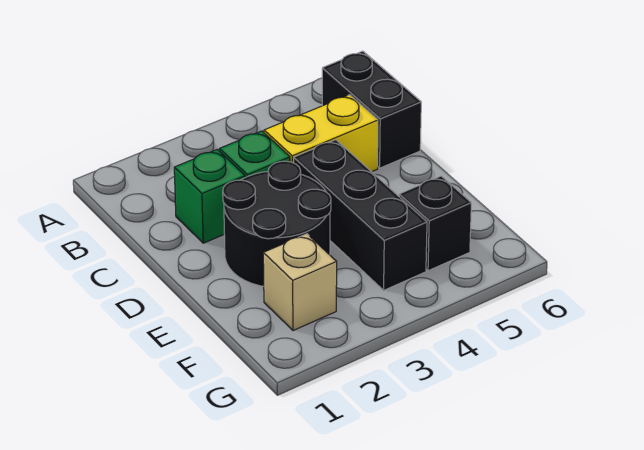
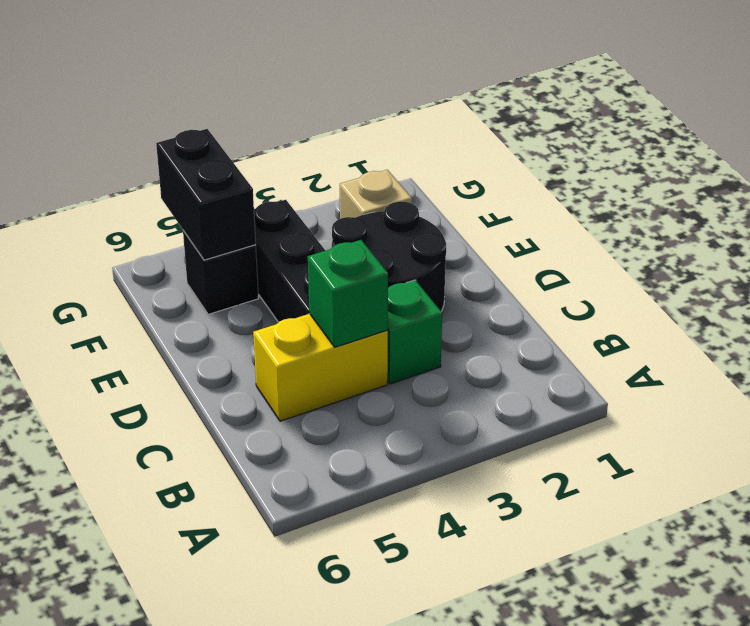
black 1x2 brick [322,51,421,168] -> black 1x2 brick moved to [156,129,256,260]
green 1x1 brick [174,150,245,243] -> green 1x1 brick moved to [308,240,388,347]

